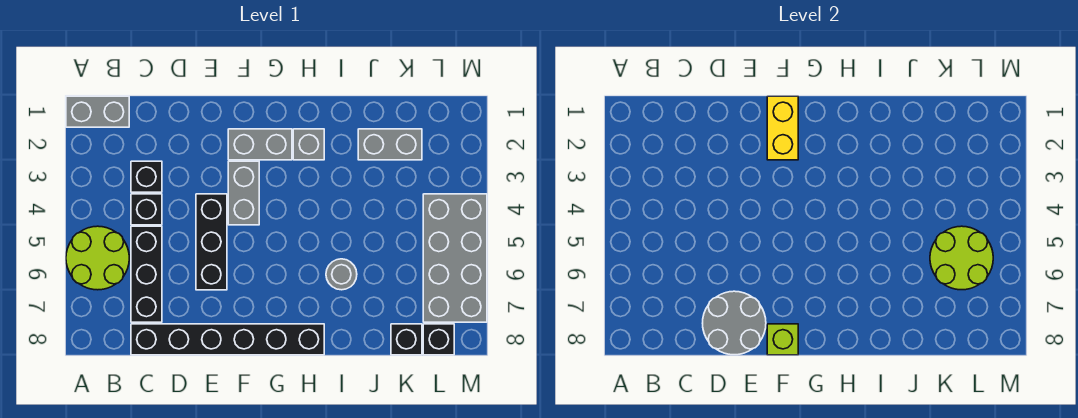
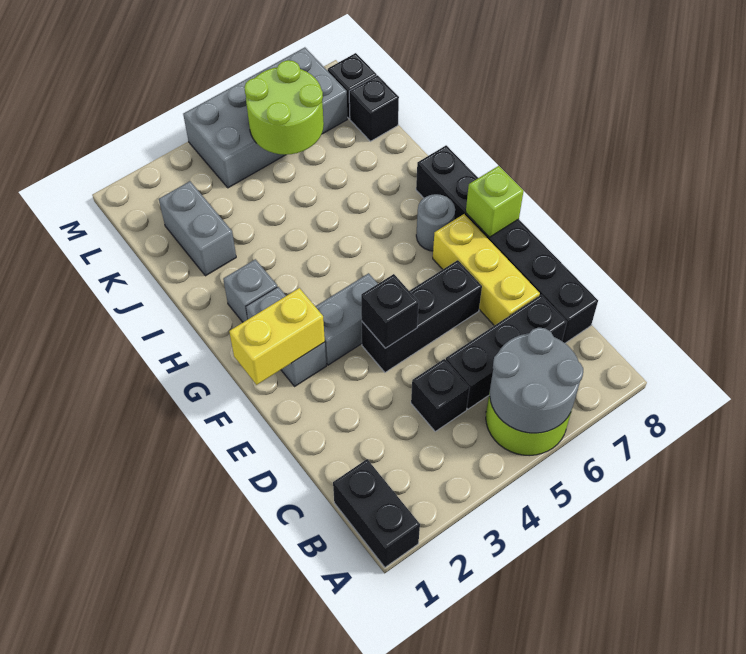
grey 1x2 brick [66,96,129,127] -> black 1x2 brick [333,459,420,567]
black 1x1 brick [131,161,162,192] -> black 1x1 brick moved to [361,274,419,348]
none -> yellow 1x3 brick [433,214,540,326]
grey 2x2 round brick [703,291,766,355] -> grey 2x2 round brick moved to [490,327,583,433]
grey 1x1 round brick [326,259,357,290] -> grey 1x1 round brick moved to [416,194,455,251]

